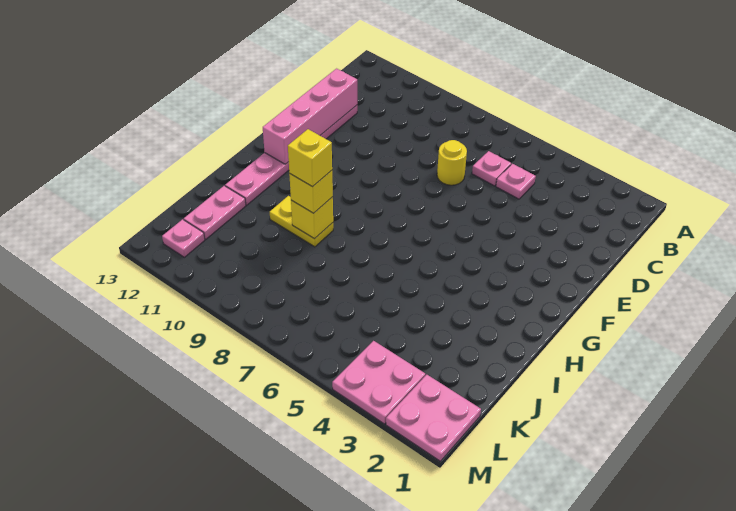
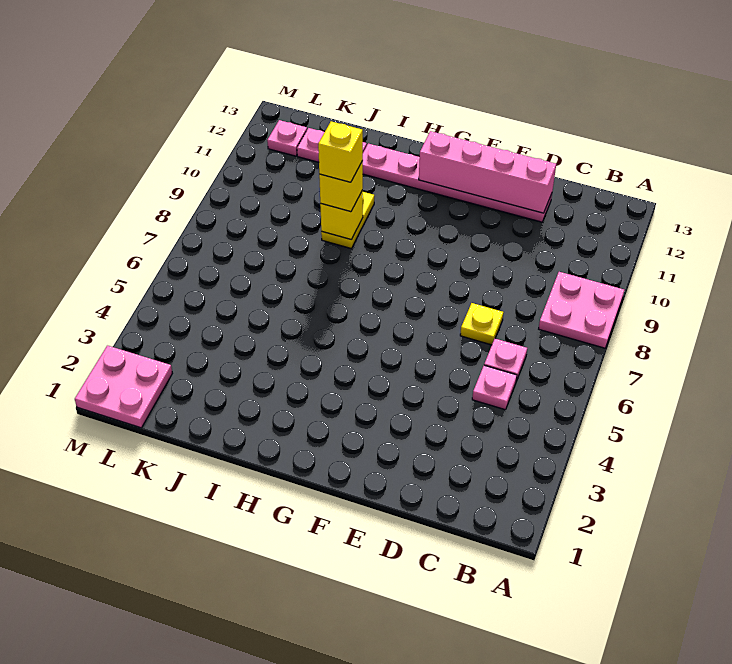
yellow 1x1 round brick [437,140,467,185] -> yellow 1x1 plate [460,303,503,345]
pink 2x2 plate [332,341,425,424] -> pink 2x2 plate moved to [539,272,624,348]

